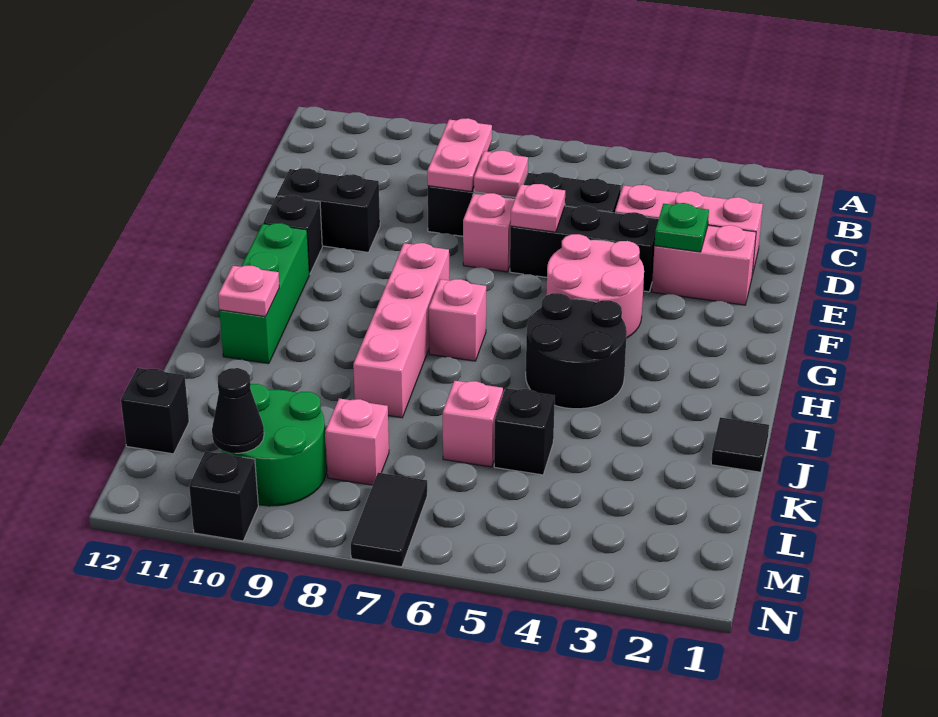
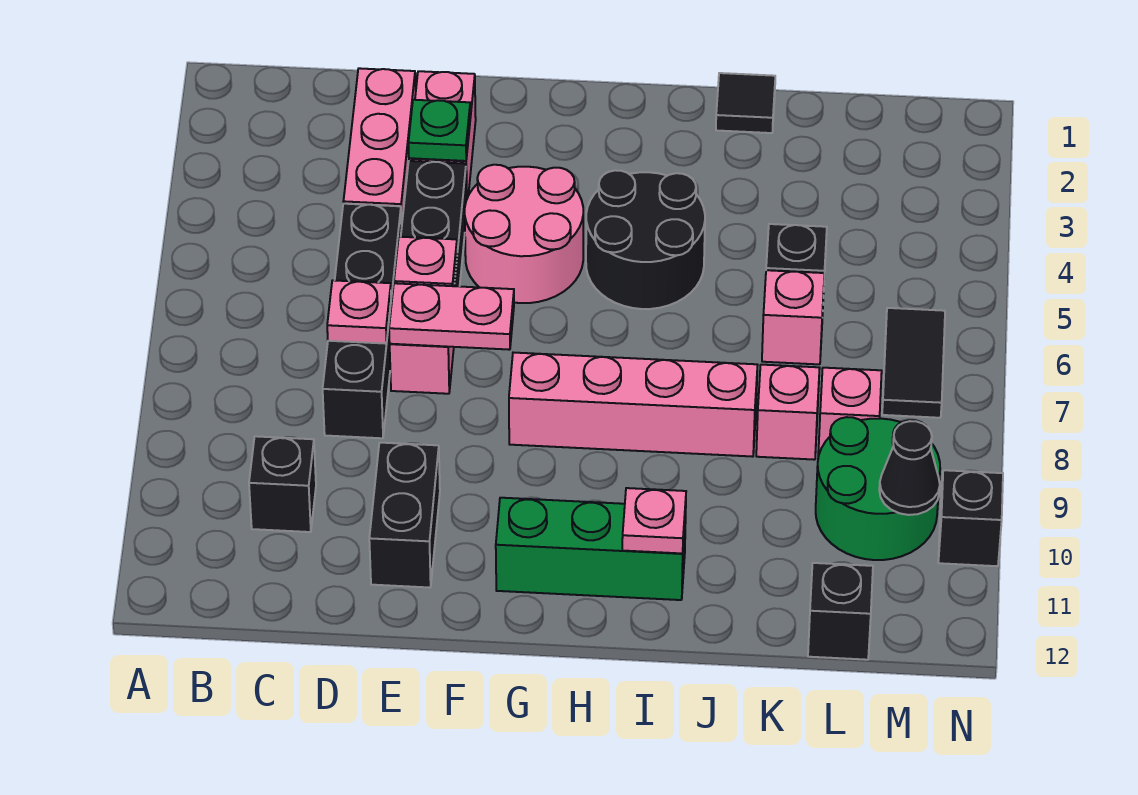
pink 1x2 plate [427,118,492,192] -> pink 1x2 plate moved to [389,283,514,350]
black 1x1 brick [263,195,322,274] -> black 1x1 brick moved to [249,436,316,532]
pink 1x1 brick [429,279,486,361] -> pink 1x1 brick moved to [756,365,820,460]
black 1x2 tile [351,473,427,567] -> black 1x2 tile turned to [882,308,945,418]

